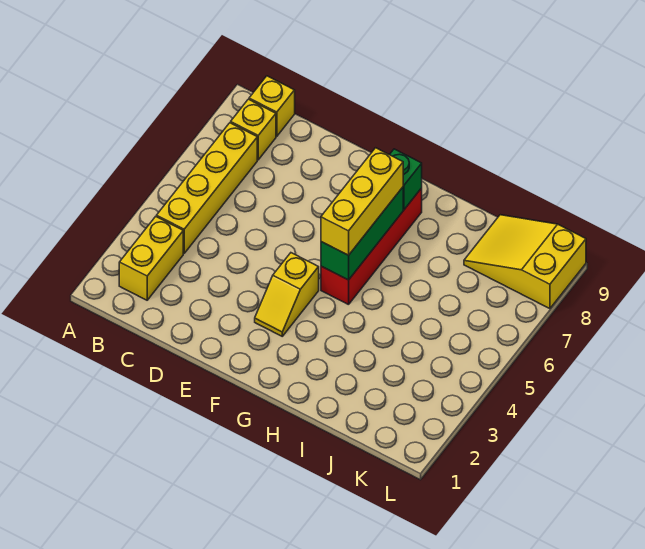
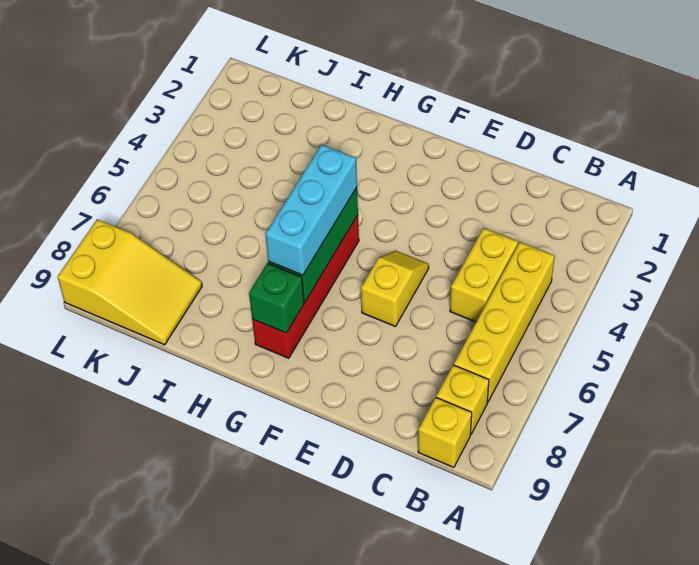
yellow 1x2 brick [119,217,183,300] -> yellow 1x2 brick moved to [450,228,518,322]
yellow 1x2 slope [255,253,319,336] -> yellow 1x2 slope moved to [361,251,429,327]
yellow 1x3 brick [321,148,403,255] -> cyan 1x3 brick [265,145,357,275]

